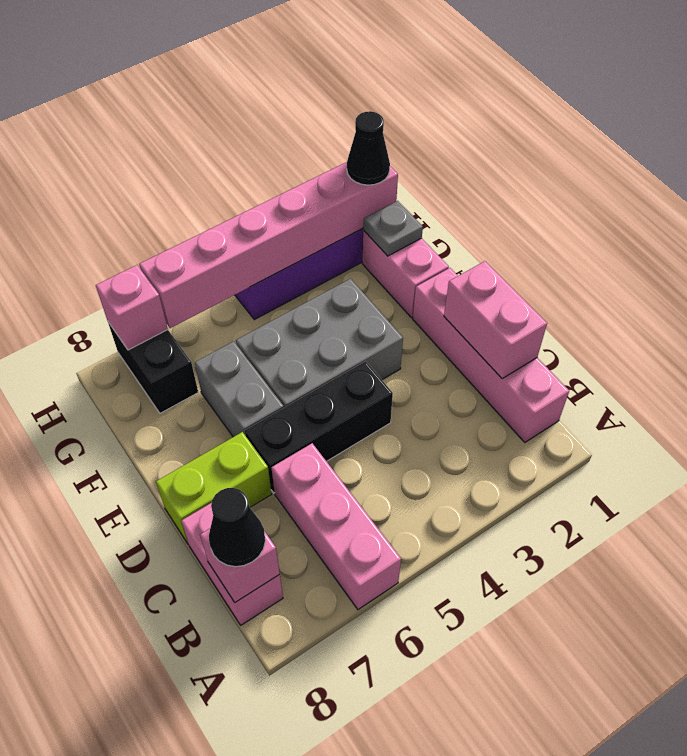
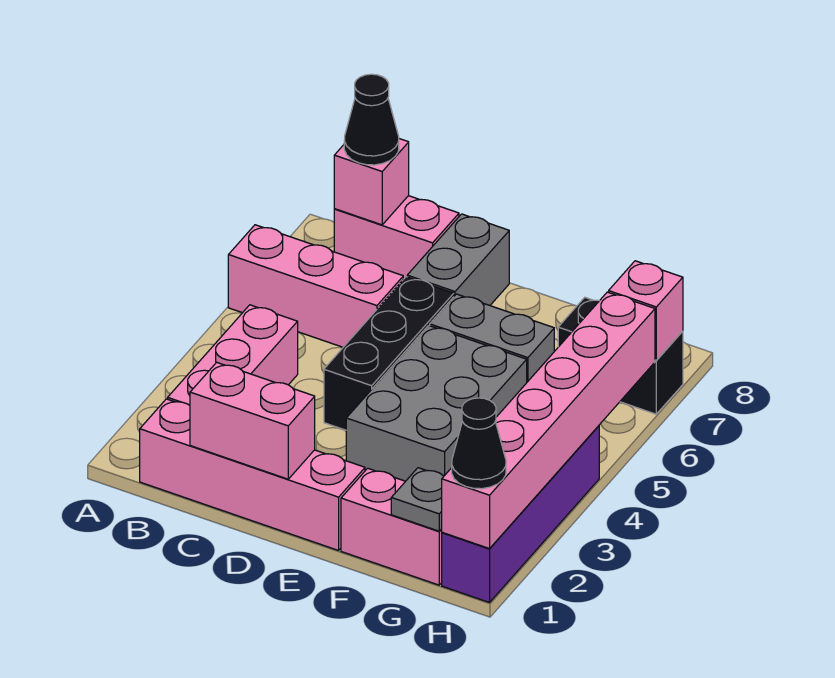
none -> pink 1x3 brick [168,305,298,405]
lime 1x2 brick [156,432,272,545] -> grey 1x2 brick [407,214,509,305]

